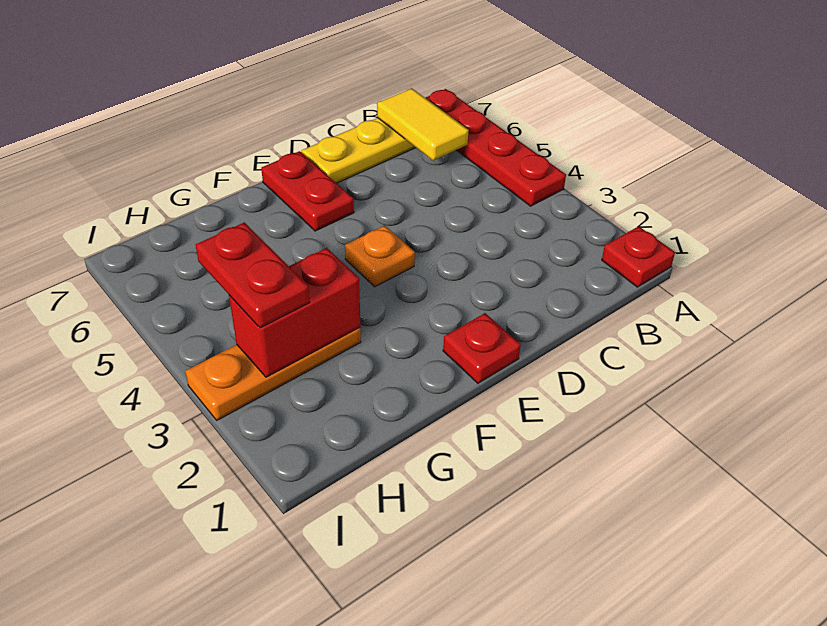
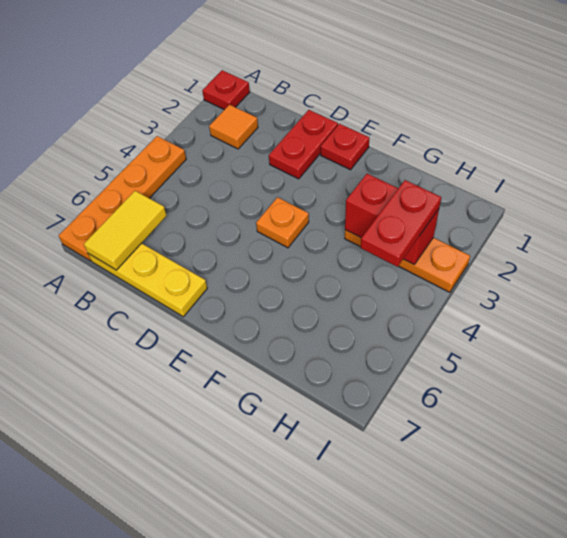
red 1x4 plate [426,89,566,206] -> orange 1x4 plate [58,136,186,261]
none -> orange 1x1 tile [209,105,258,149]
red 1x2 plate [261,151,354,231] -> red 1x2 plate moved to [269,110,338,179]

